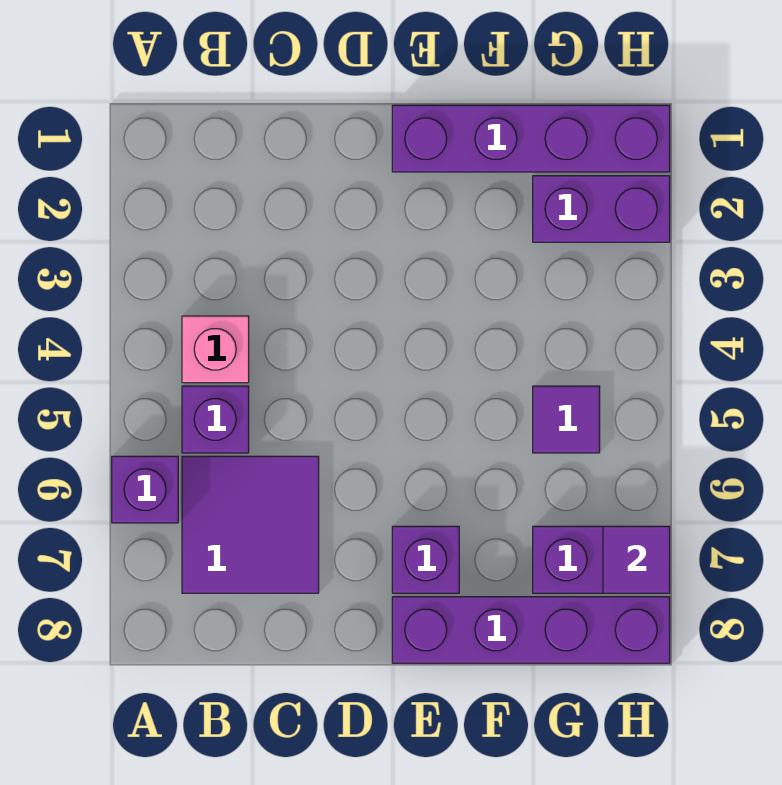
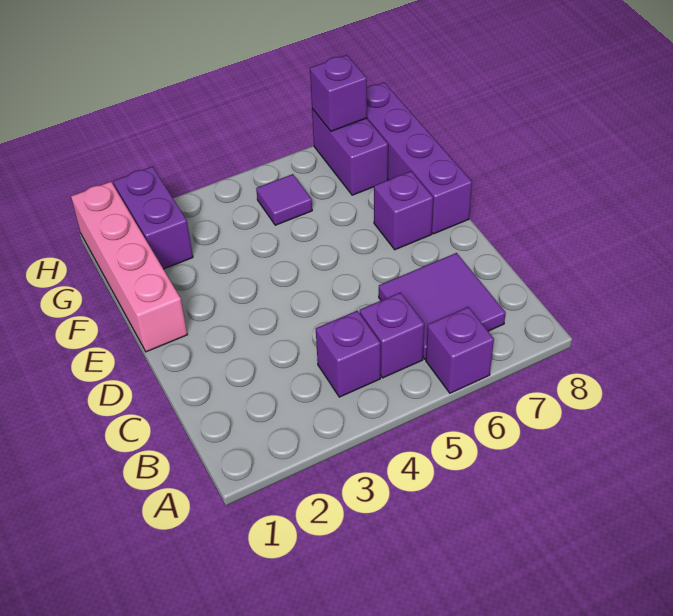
pink 1x1 brick [182,316,249,383] -> purple 1x1 brick [316,311,381,397]
purple 1x4 brick [392,105,670,172] -> pink 1x4 brick [71,182,187,352]
purple 1x1 tile [603,526,670,593] -> purple 1x1 brick [310,55,367,131]

